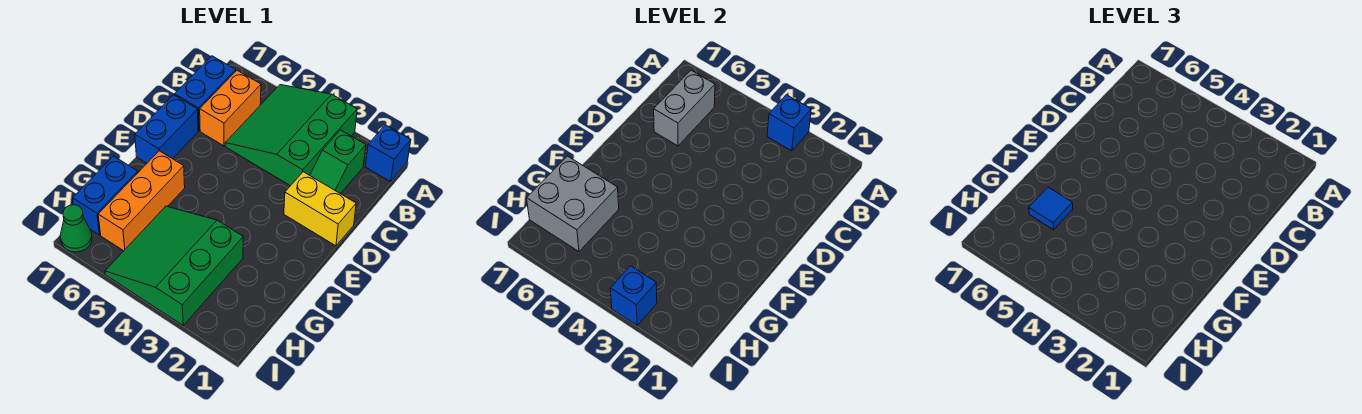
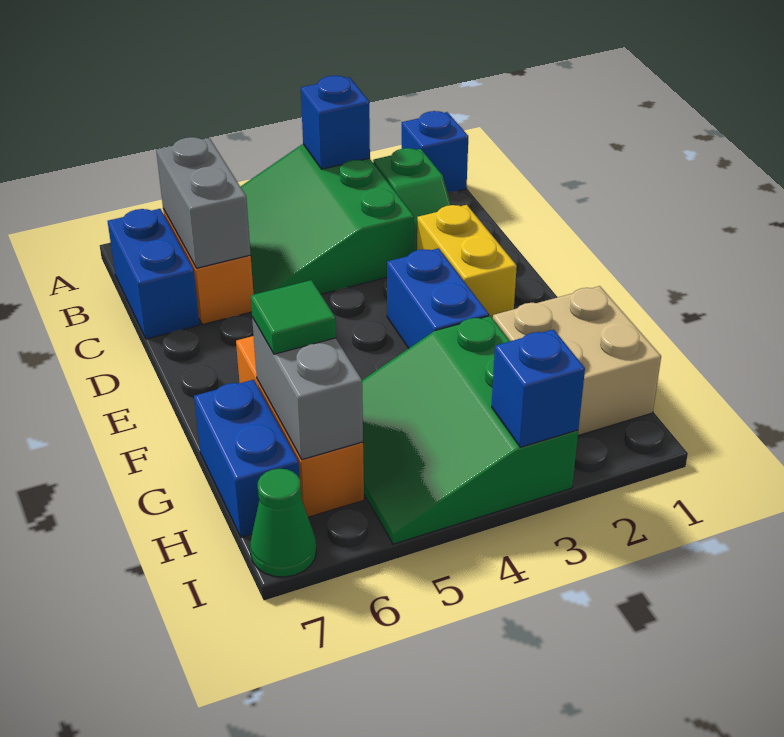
yellow 1x2 brick [284,172,356,246] -> yellow 1x2 brick turned to [417,205,517,318]
blue 1x2 brick [135,95,198,163] -> blue 1x2 brick moved to [387,248,489,348]
none -> tan 2x2 brick [493,286,661,435]
grey 2x2 brick [527,156,619,251] -> grey 1x2 brick [252,317,363,459]
blue 1x1 tile [1029,187,1073,230] -> green 1x1 tile [251,280,336,354]

